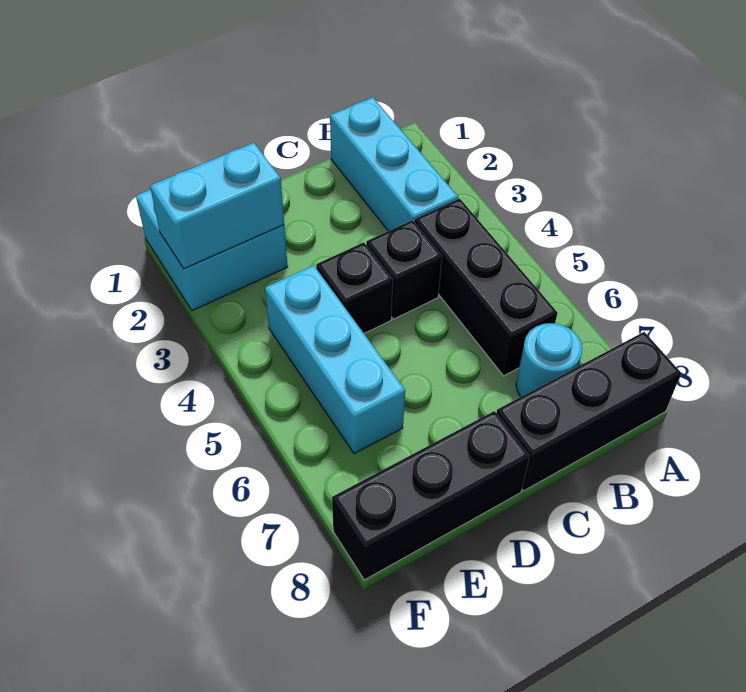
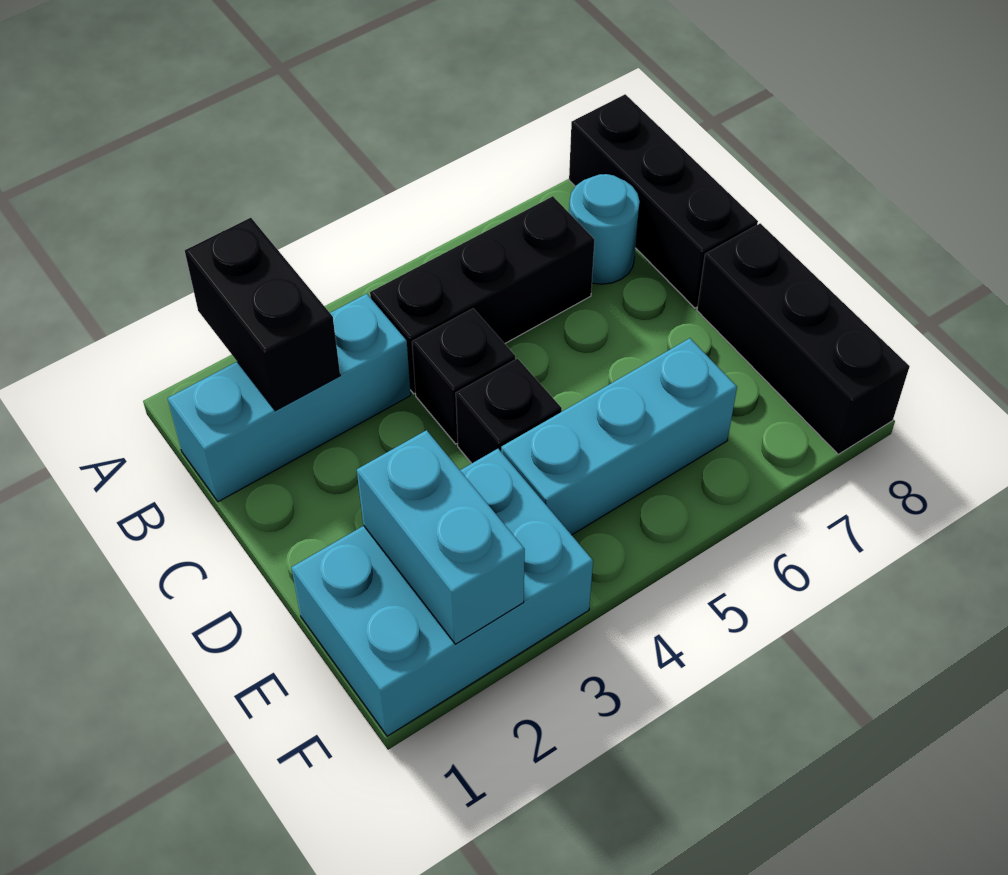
none -> black 1x2 brick [185,218,340,411]
cyan 2x2 brick [136,190,288,311] -> cyan 2x3 brick [291,449,593,736]

